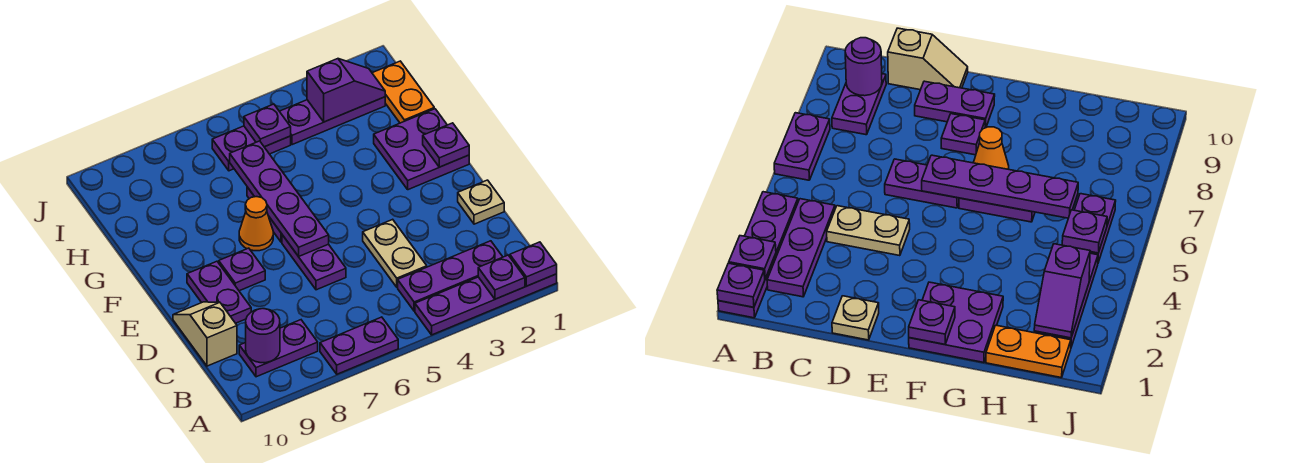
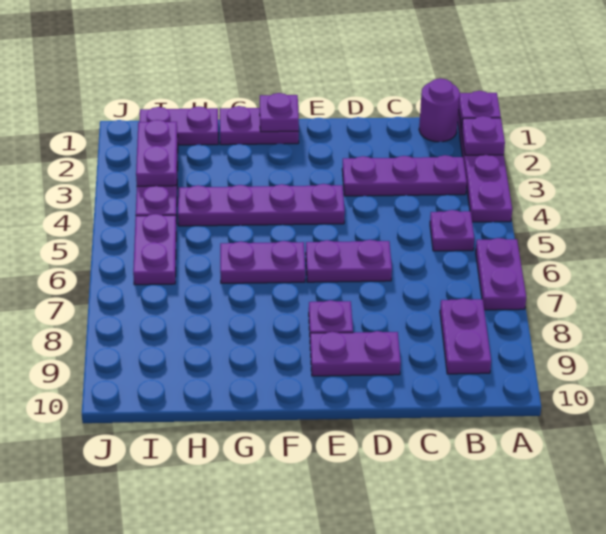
purple 1x3 plate [398,241,502,311] -> purple 1x3 plate turned to [342,155,467,196]
purple 1x1 round brick [246,309,280,363] -> purple 1x1 round brick moved to [419,78,460,142]
tan 1x2 plate [363,219,427,287] -> none
tan 1x2 slope [173,302,237,366] -> none
tan 1x1 plate [458,180,504,224] -> none
purple 1x4 plate [230,141,329,256] -> purple 1x4 plate moved to [178,184,345,226]
purple 2x2 plate [374,109,469,190] -> purple 1x2 plate [220,106,299,145]
orange 1x1 cone [239,197,273,251] -> none
orange 1x2 plate [372,61,434,123] -> purple 1x2 plate [139,106,218,145]
purple 1x2 slope [307,59,385,122] -> purple 1x2 plate [136,120,177,186]
purple 1x1 plate [244,104,291,147] -> purple 1x1 plate moved to [430,210,474,251]

